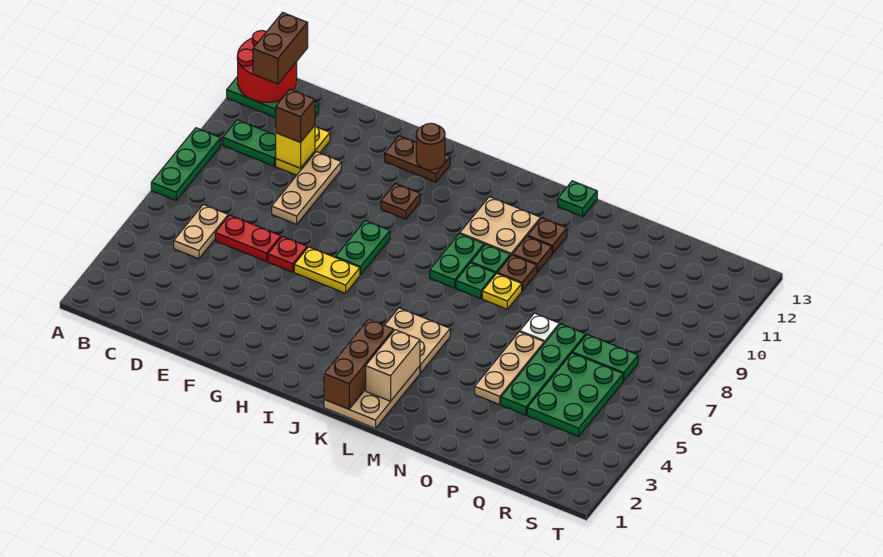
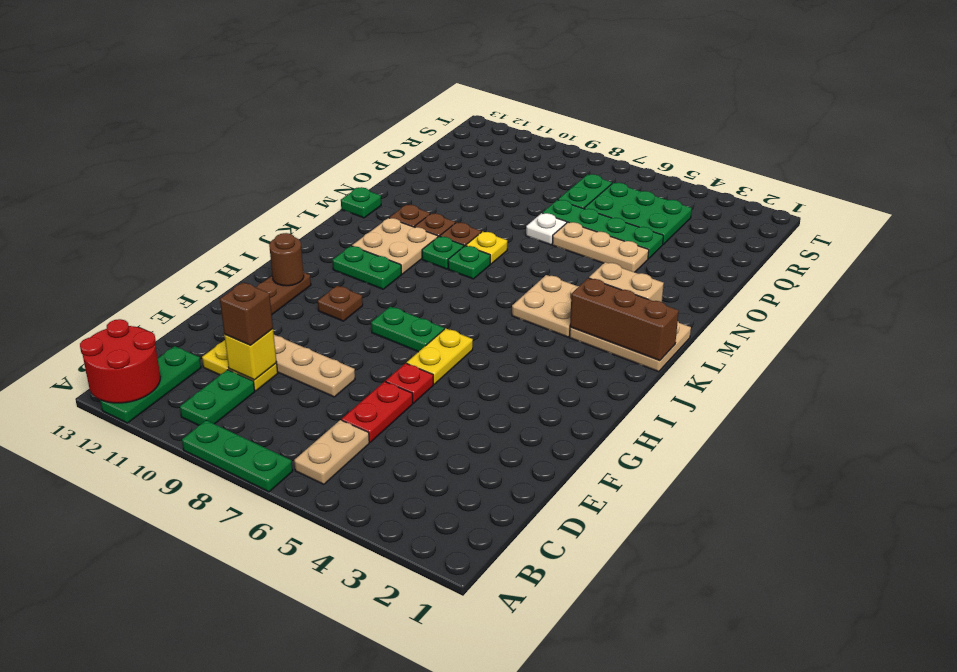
brown 1x2 brick [253,12,308,84] -> none
tan 1x2 plate [174,204,228,259] -> tan 1x2 plate turned to [294,420,369,484]
green 1x2 plate [430,234,484,288] -> green 1x2 plate moved to [333,246,402,289]

